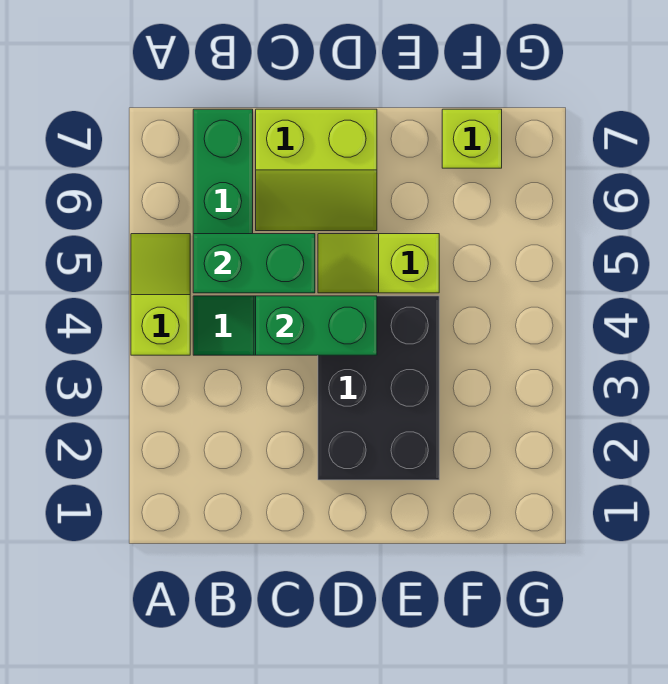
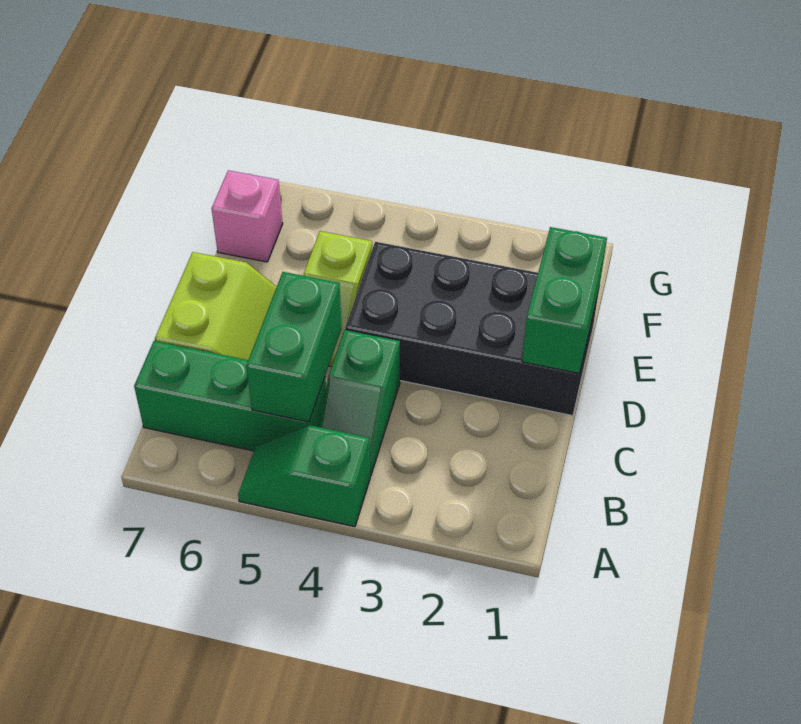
lime 1x2 slope [131,234,190,355] -> green 1x2 slope [238,425,370,527]
green 1x2 brick [256,296,377,355] -> green 1x2 brick moved to [522,227,607,373]
black 2x3 brick [318,296,439,480] -> black 2x4 brick [345,242,599,416]
lime 1x1 brick [442,109,502,168] -> pink 1x1 brick [212,170,283,262]

